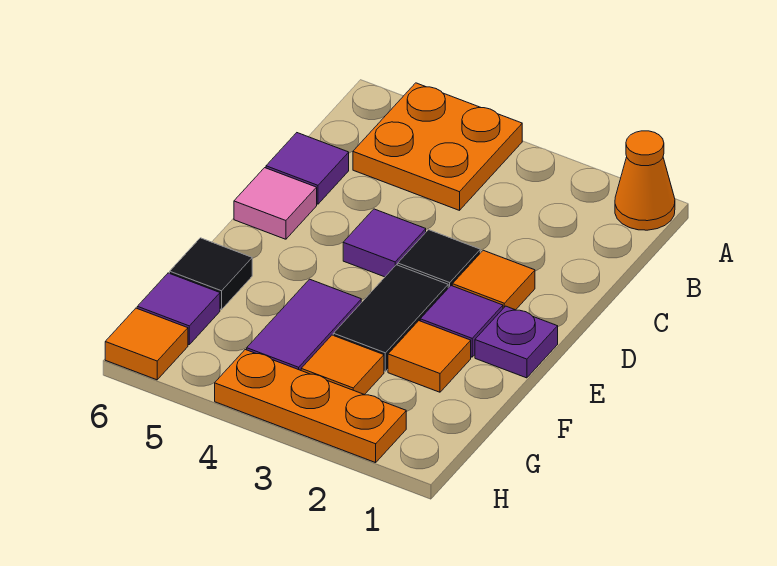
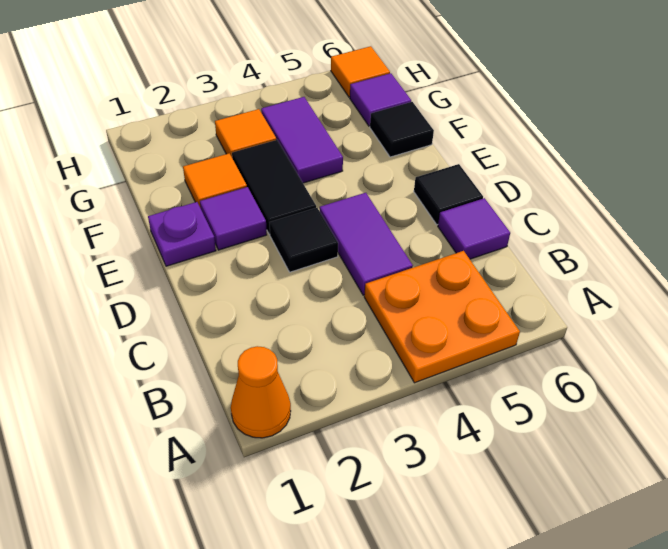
orange 1x1 tile [452,250,535,310] -> none
purple 1x1 tile [343,209,426,277] -> purple 1x2 tile [320,193,413,295]
pink 1x1 tile [234,168,317,239] -> black 1x1 tile [414,164,483,225]
orange 1x3 plate [215,350,406,463] -> none

